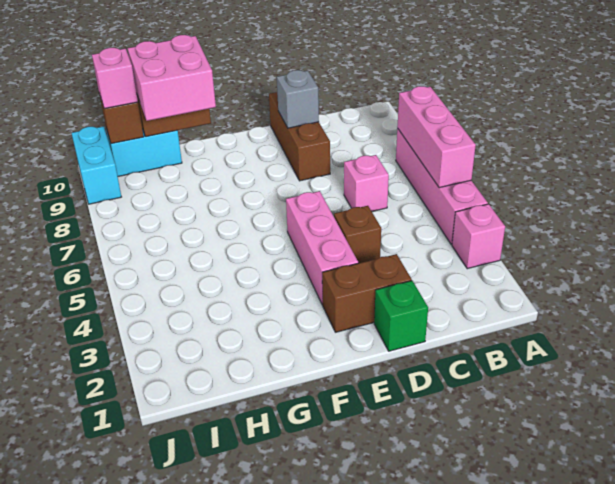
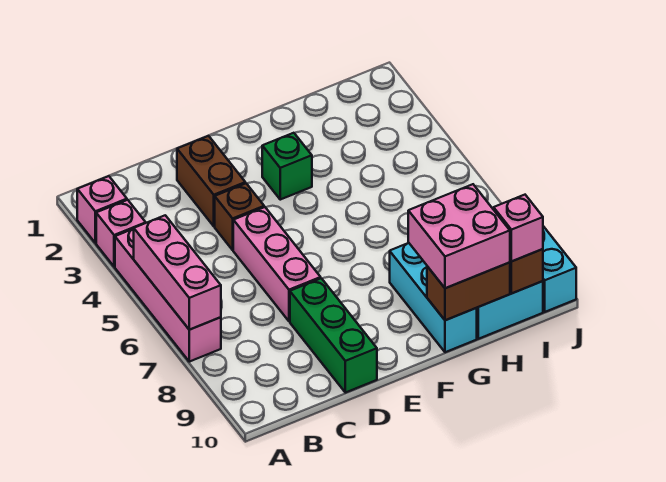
pink 1x1 brick [344,155,389,211] -> pink 1x1 brick moved to [77,176,127,243]
green 1x1 brick [374,281,428,351] -> green 1x1 brick moved to [262,133,312,200]
brown 1x2 brick [322,254,412,332] -> brown 1x2 brick turned to [177,136,245,226]
brown 1x3 brick [269,92,330,181] -> green 1x3 brick [290,278,377,393]
grey 1x1 brick [277,70,319,128] -> none
pink 1x3 brick [286,191,358,305] -> pink 1x3 brick moved to [233,207,321,321]
none -> cyan 1x3 brick [390,243,477,352]

